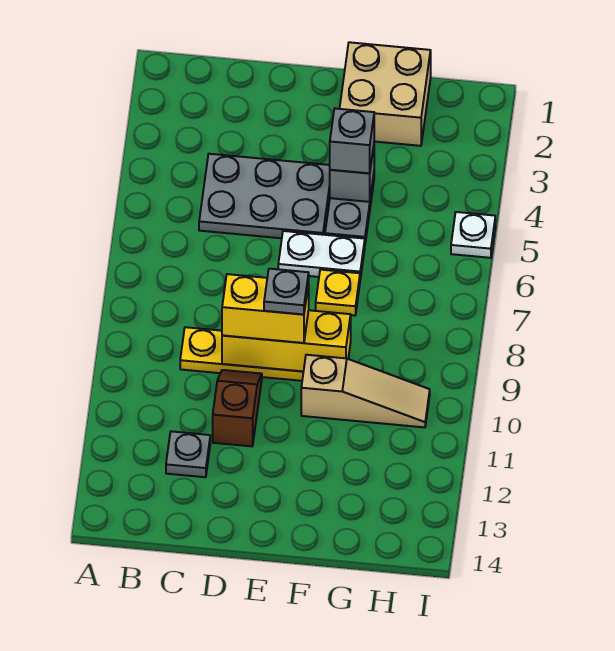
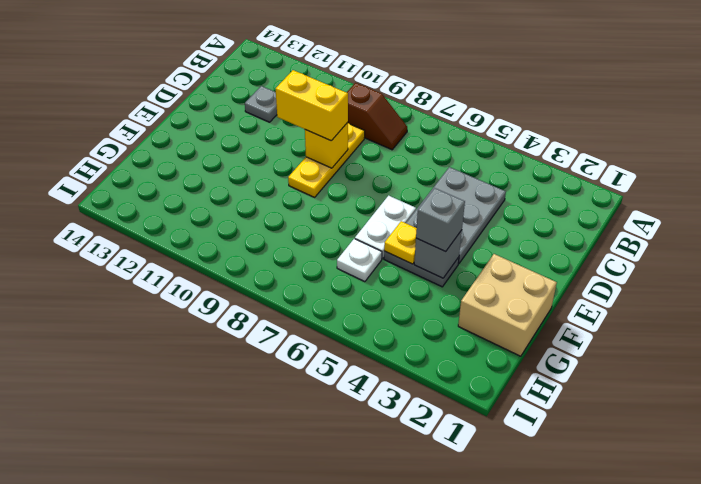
yellow 1x3 brick [222,310,351,371] -> yellow 1x1 brick [305,122,348,168]
yellow 1x2 brick [222,274,309,343] -> yellow 1x2 brick turned to [276,70,348,141]
brown 1x2 slope [213,370,262,446] -> brown 1x2 slope moved to [347,83,407,150]
grey 1x1 plate [264,269,309,314] -> none
yellow 1x1 plate [316,270,360,315] -> yellow 1x1 plate moved to [384,221,417,264]
tan 1x3 slope [301,355,430,427] -> none
white 1x1 plate [451,212,495,258] -> white 1x1 plate moved to [337,239,382,282]

